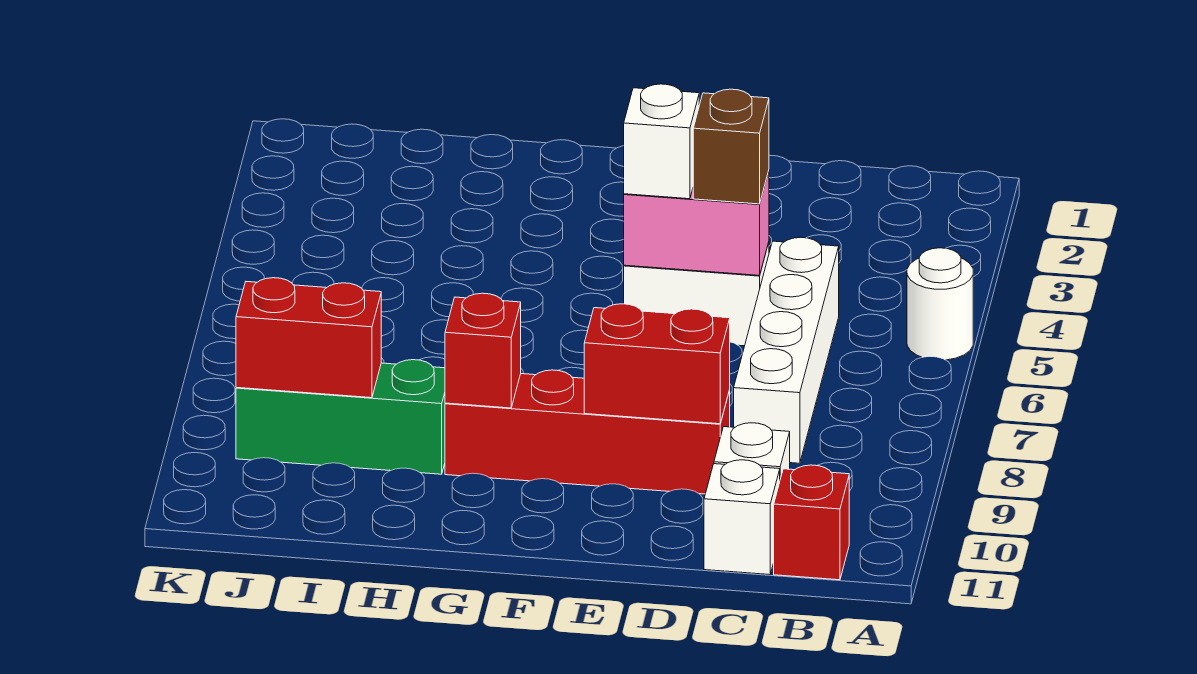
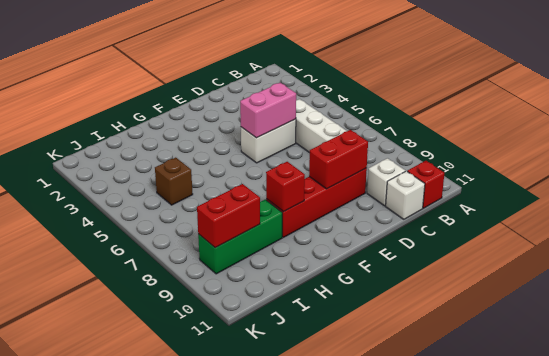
white 1x1 round brick [907,248,973,360] -> none
brown 1x1 brick [693,89,769,204] -> brown 1x1 brick moved to [155,158,193,205]
white 1x1 brick [624,84,699,199] -> none

